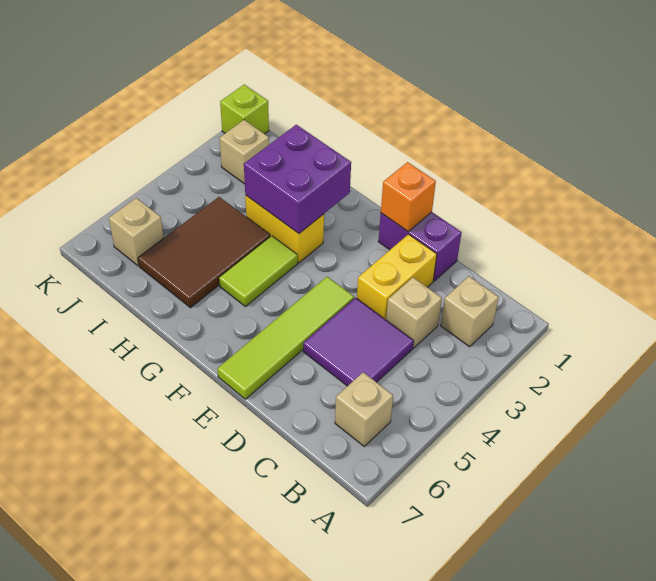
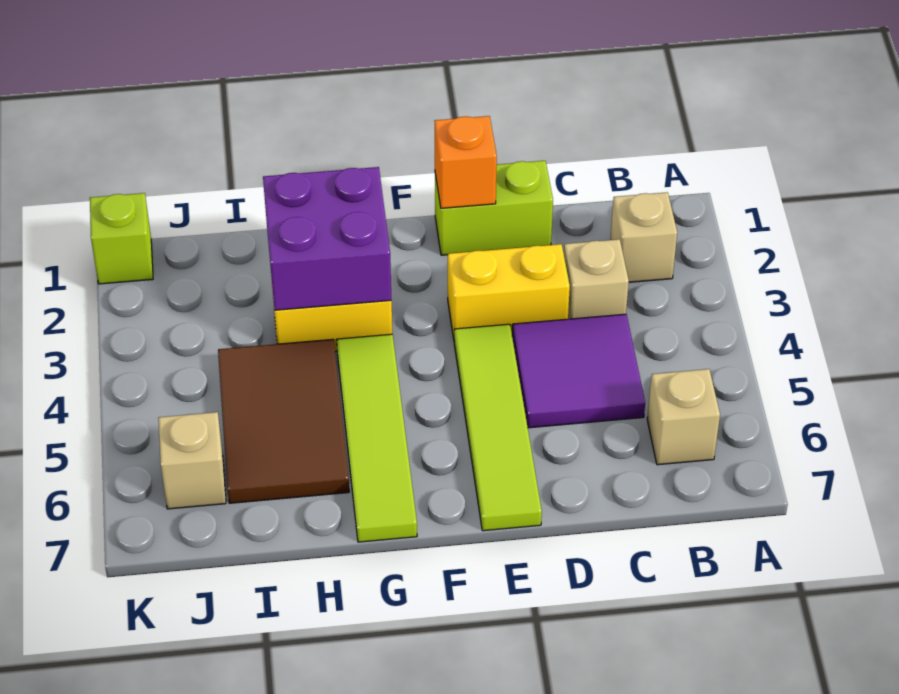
purple 1x2 brick [378,212,462,281] -> lime 1x2 brick [435,161,553,255]
yellow 1x2 brick [357,234,437,320] -> yellow 1x2 brick turned to [448,244,570,339]
lime 1x2 tile [219,236,298,307] -> lime 1x4 tile [337,334,417,542]
tan 1x1 brick [220,120,269,184] -> none

